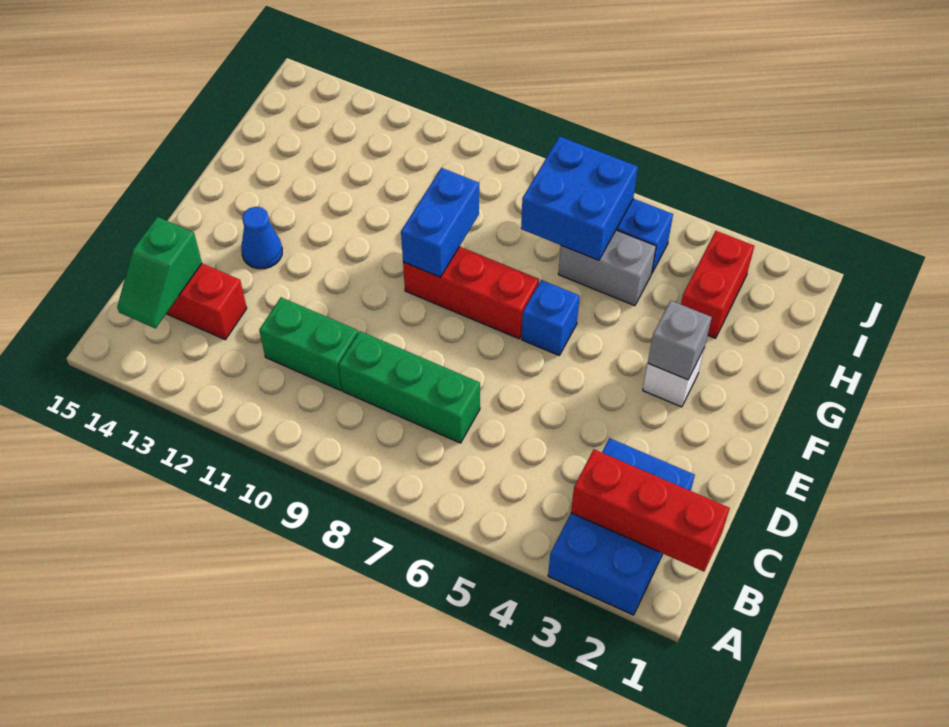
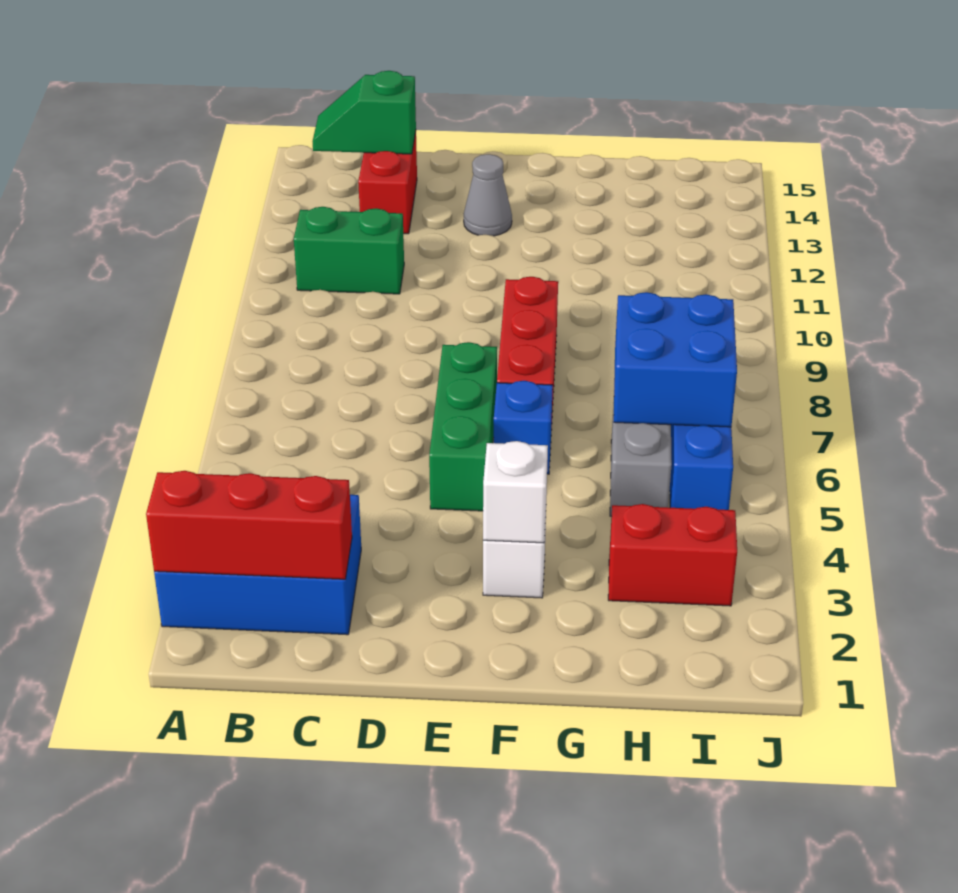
red 1x3 brick [571,449,730,572] -> red 1x3 brick turned to [146,471,352,579]
green 1x3 brick [339,331,480,443] -> green 1x3 brick moved to [429,342,497,511]
green 1x2 brick [259,297,358,390] -> green 1x2 brick turned to [294,207,404,294]
blue 1x1 cone [241,207,282,269] -> grey 1x1 cone [464,154,512,236]
grey 1x1 brick [648,301,712,380] -> white 1x1 brick [483,441,548,543]
blue 1x2 brick [401,168,479,277] -> none

